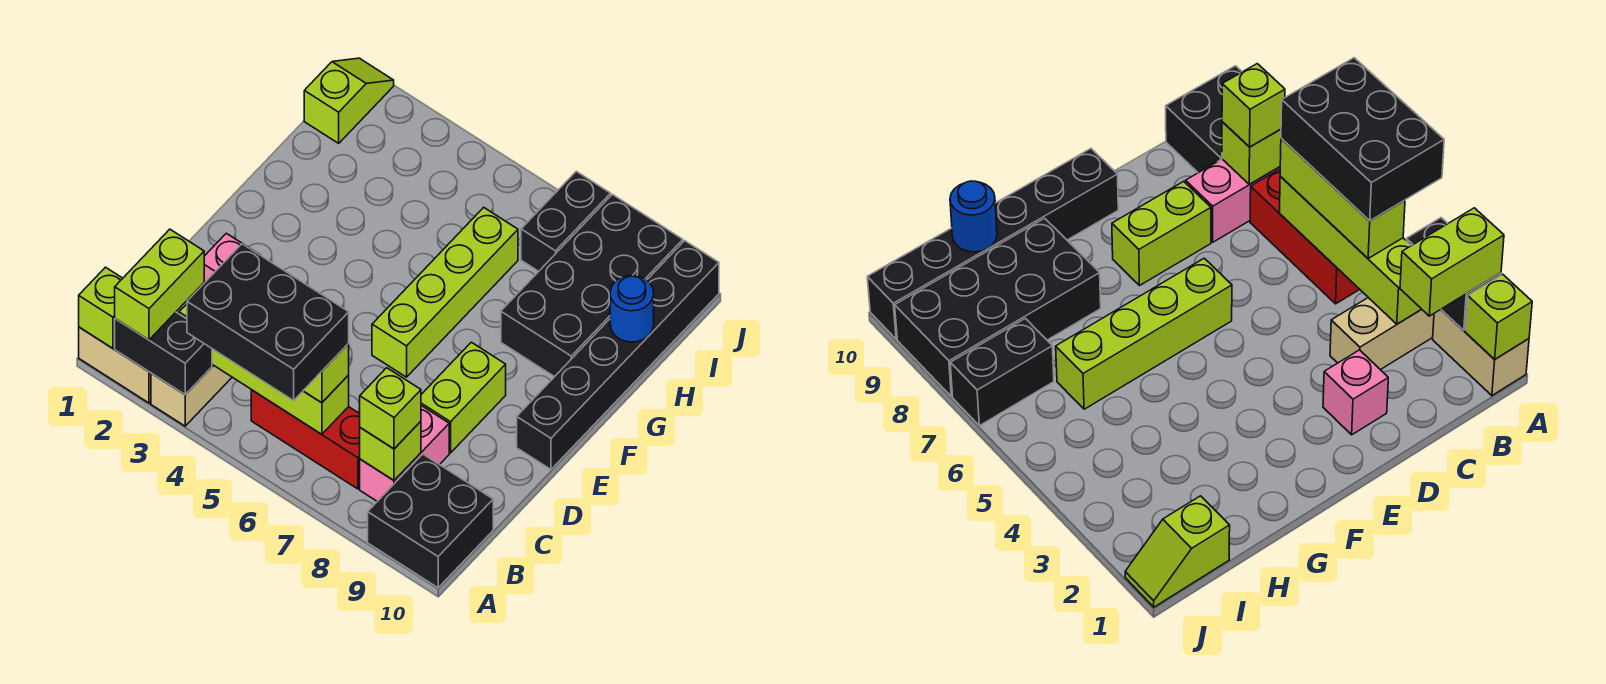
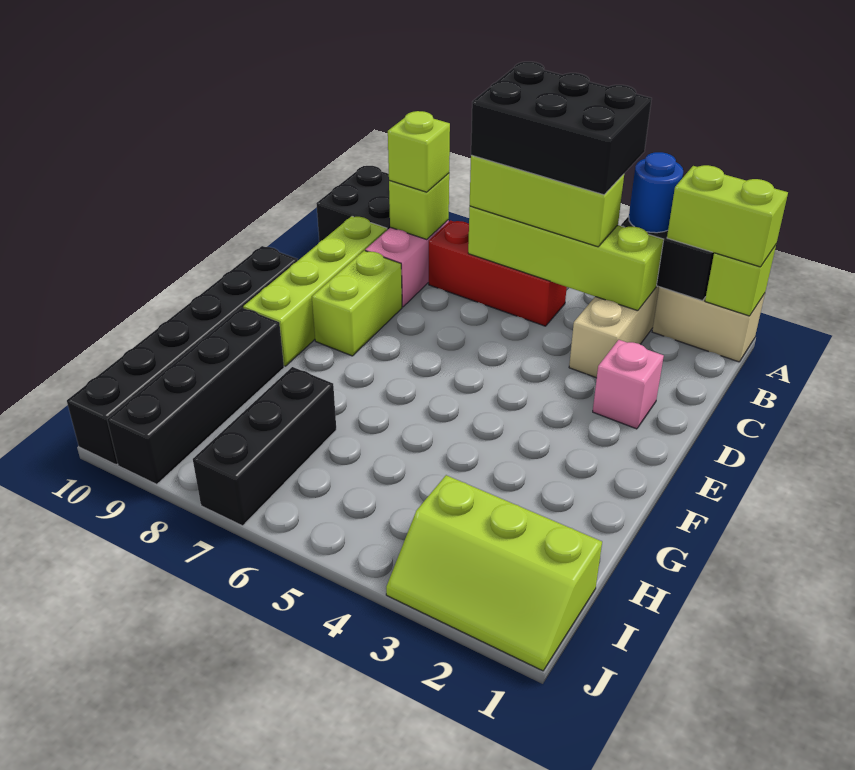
lime 1x2 brick [115,229,204,340] -> lime 1x2 brick turned to [667,165,788,267]
lime 1x4 brick [372,207,518,377] -> lime 1x4 brick moved to [243,216,387,366]
black 2x4 brick [501,195,683,377] -> black 1x4 brick [107,308,284,484]
blue 1x1 round brick [610,275,654,342] -> blue 1x1 round brick moved to [629,152,683,233]
lime 1x2 slope [304,58,394,143] -> lime 2x3 slope [386,475,602,671]
black 1x2 brick [521,171,611,271] -> black 1x3 brick [193,367,336,526]

